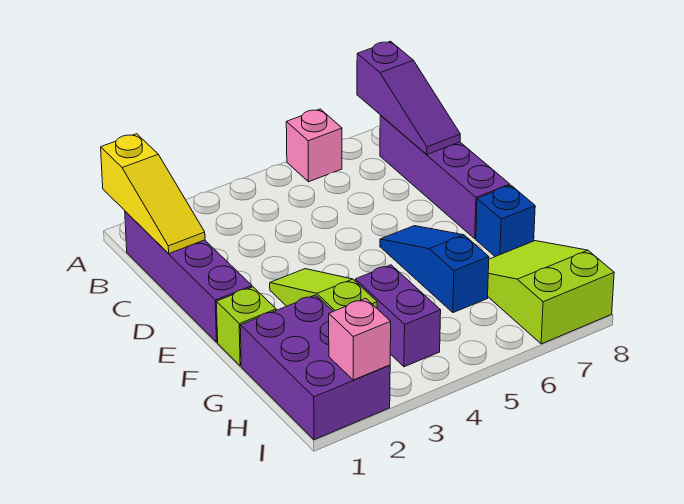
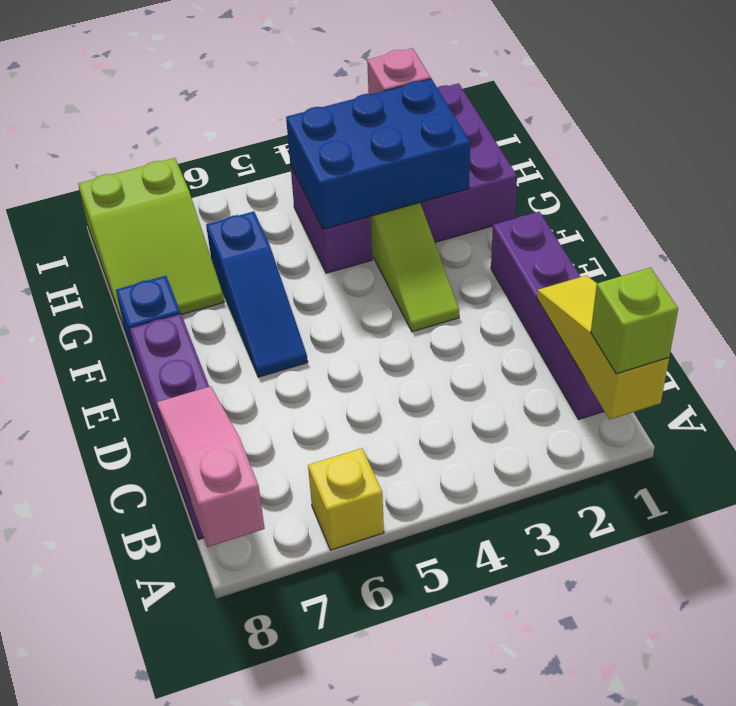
pink 1x1 brick [286,109,342,182] -> yellow 1x1 brick [308,448,384,550]
purple 1x3 slope [357,41,460,155] -> pink 1x3 slope [157,386,265,547]
lime 1x1 brick [216,287,276,366] -> lime 1x1 brick moved to [591,268,678,374]
none -> blue 2x3 brick [286,79,470,229]

